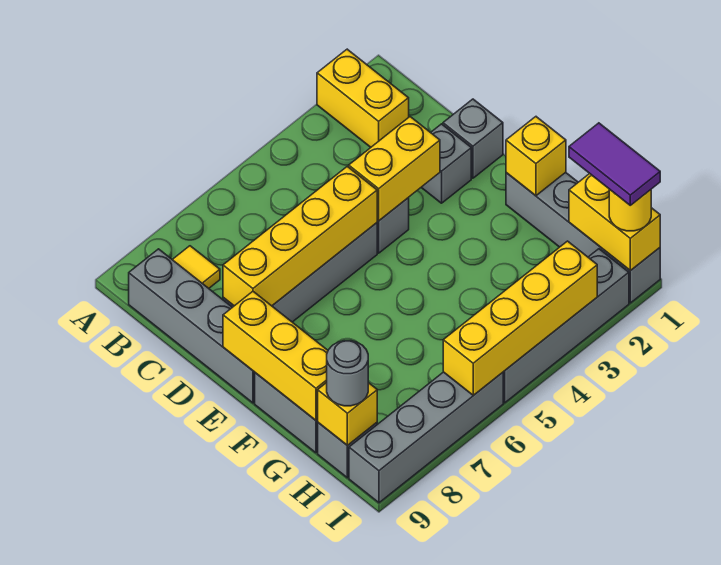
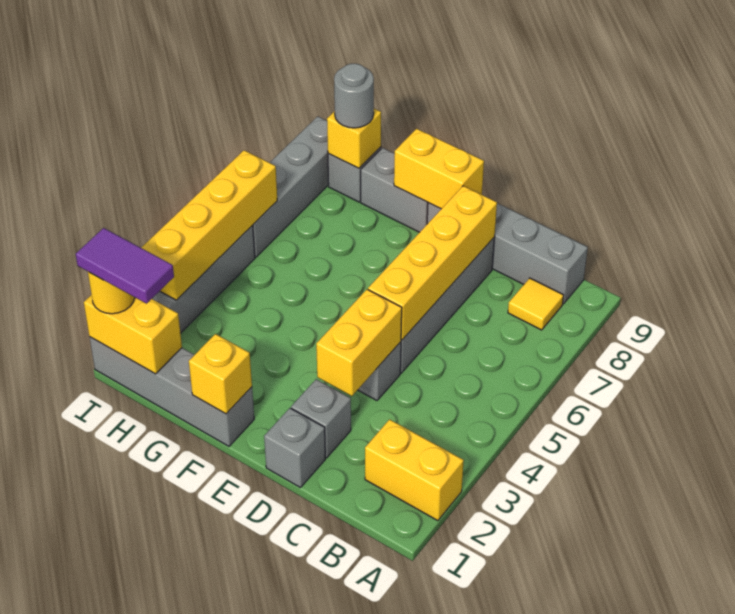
yellow 1x3 brick [223,292,328,420] -> yellow 1x2 brick [394,129,484,209]

